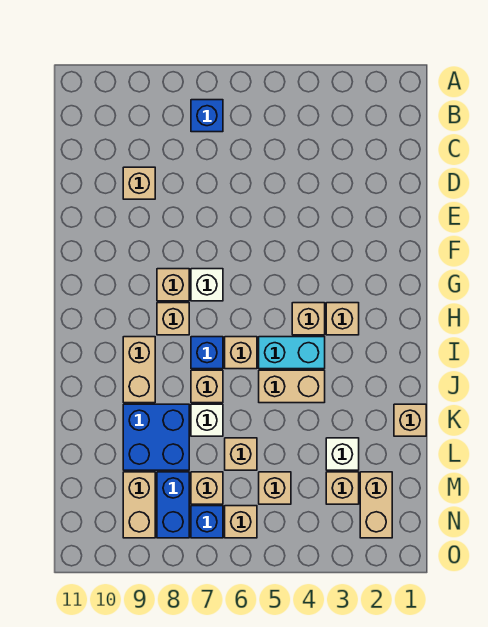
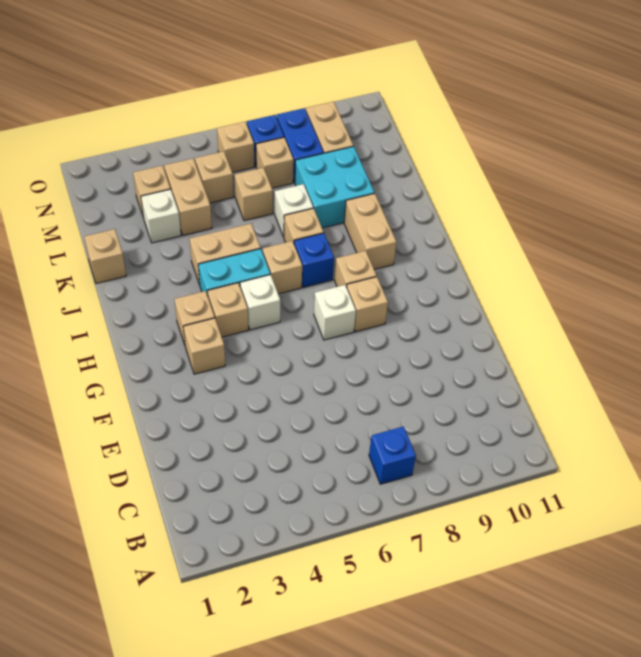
tan 1x1 brick [123,167,155,199] -> tan 1x1 brick moved to [183,318,225,374]
none -> white 1x1 brick [240,275,280,330]
blue 2x2 brick [123,404,189,470] -> cyan 2x2 brick [295,146,374,228]
tan 1x2 brick [360,472,392,538] -> tan 1x2 brick moved to [164,158,212,235]

